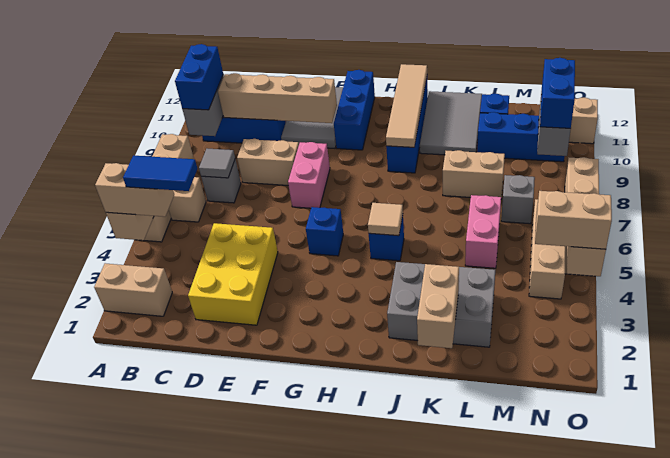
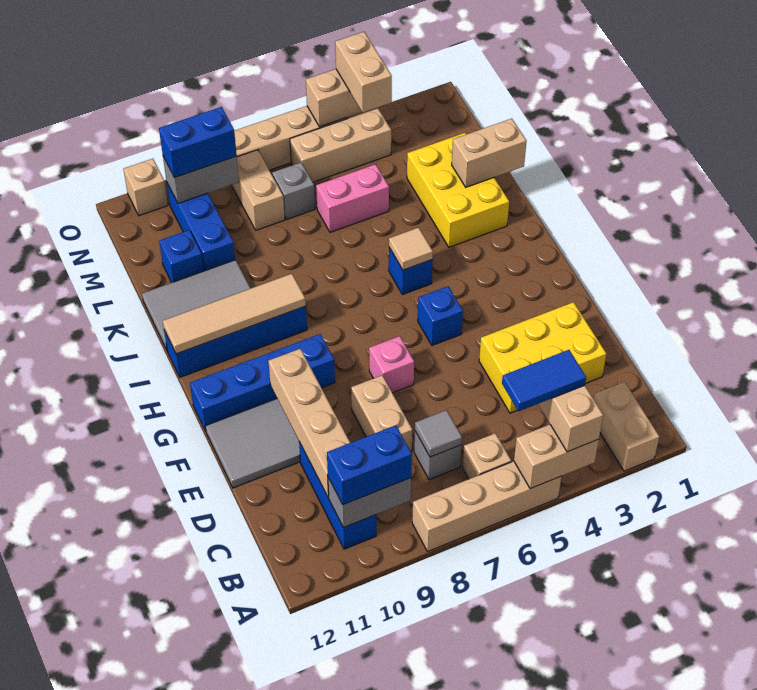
blue 1x2 tile [123,156,197,191] -> blue 1x2 tile turned to [502,350,586,411]
pink 1x2 brick [288,142,330,208] -> pink 1x1 brick [369,336,414,393]
blue 1x3 brick [334,70,375,150] -> blue 1x4 brick [190,334,335,431]
grey 2x3 brick [387,262,495,347] -> yellow 2x3 brick [407,133,509,247]
tan 1x2 brick [443,150,505,198] -> tan 1x2 brick moved to [231,150,285,230]

